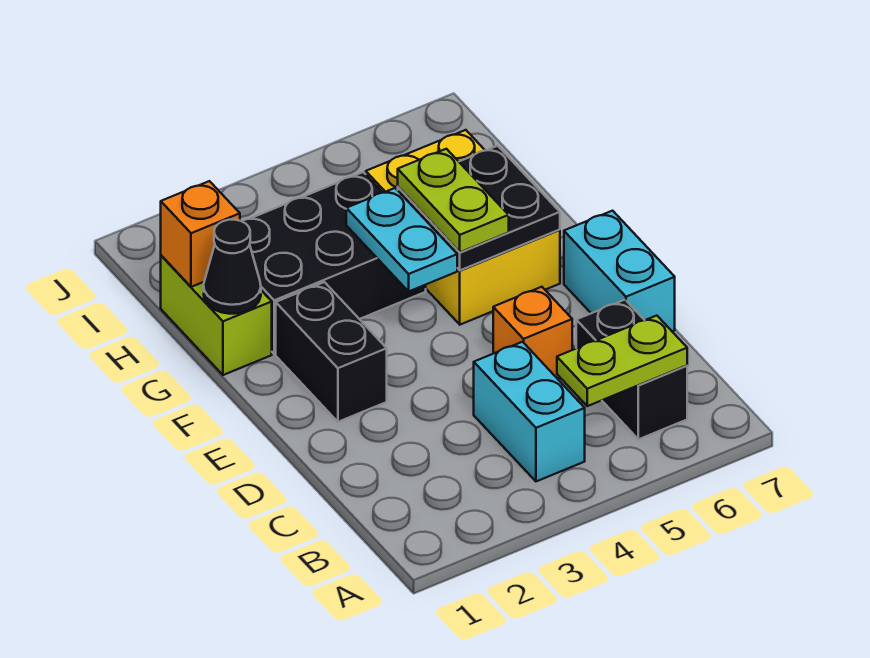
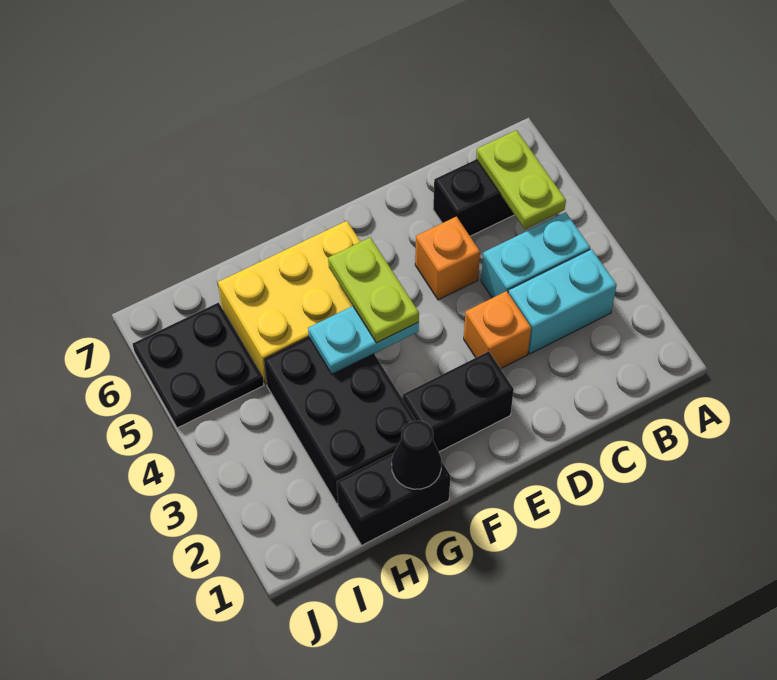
cyan 1x2 brick [564,211,675,331] -> cyan 1x2 brick moved to [508,249,617,354]
black 2x2 plate [398,146,560,270] -> black 2x2 plate moved to [133,303,264,428]
lime 1x2 plate [398,149,509,252] -> lime 1x2 plate turned to [328,237,419,343]
lime 1x2 brick [161,256,272,375] -> black 1x2 brick [337,453,451,545]
orange 1x1 brick [161,181,240,287] -> orange 1x1 brick moved to [464,291,531,369]

